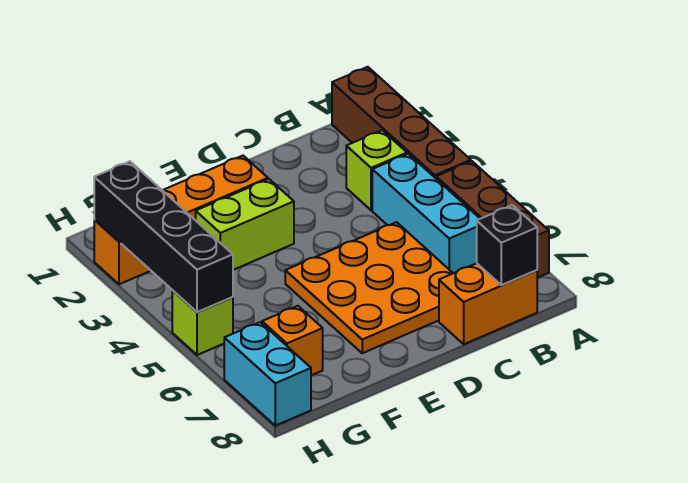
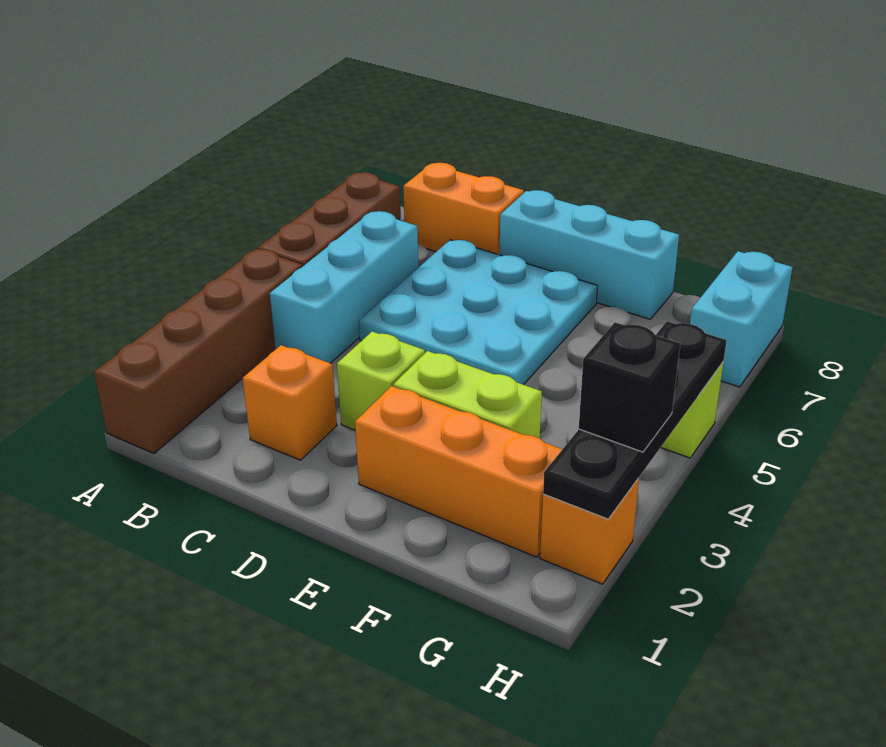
lime 1x1 brick [346,130,407,210] -> lime 1x1 brick moved to [337,332,425,430]
black 1x1 brick [477,205,537,285] -> black 1x1 brick moved to [579,322,680,452]
orange 3x3 plate [285,222,453,353] -> cyan 3x3 plate [359,240,597,385]
none -> cyan 1x3 brick [500,190,679,319]
orange 1x1 brick [262,306,323,375] -> orange 1x1 brick moved to [242,345,337,460]
black 1x4 brick [94,161,233,312] -> black 1x4 plate [543,321,727,519]

